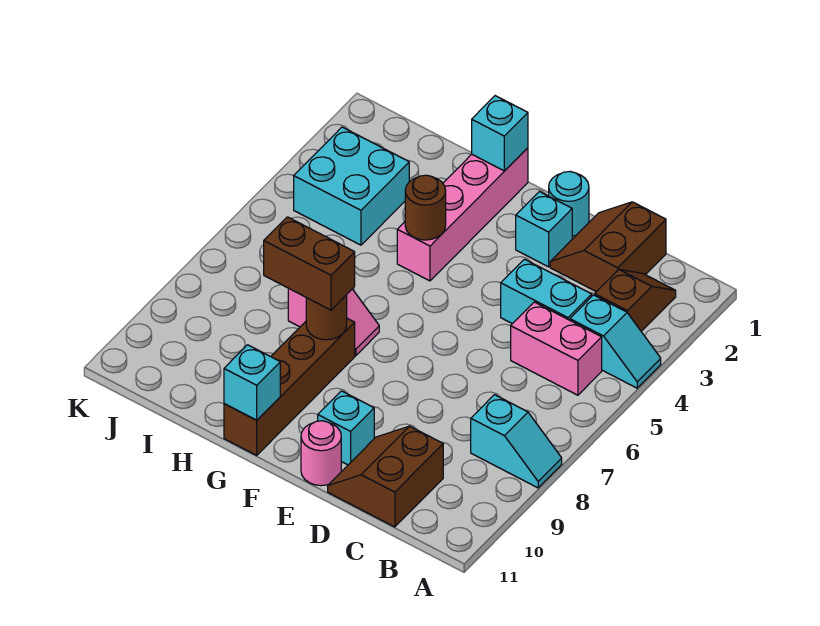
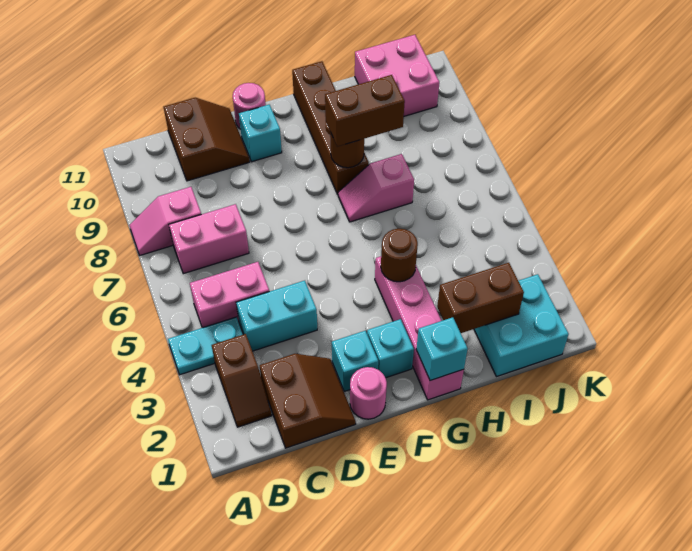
cyan 1x2 slope [570,295,661,388] -> cyan 1x2 plate [168,317,243,375]
cyan 1x2 slope [471,395,562,488] -> pink 1x2 slope [129,187,201,255]
none -> pink 1x2 brick [169,204,249,274]
cyan 1x1 round brick [549,172,589,236] -> pink 1x1 round brick [350,367,387,419]
cyan 1x1 brick [224,345,280,420] -> cyan 1x1 brick moved to [367,319,414,378]
none -> brown 1x2 brick [437,263,524,333]
cyan 2x2 brick [294,127,409,245] -> cyan 2x2 brick moved to [474,274,569,377]
none -> pink 2x2 brick [355,35,439,116]

